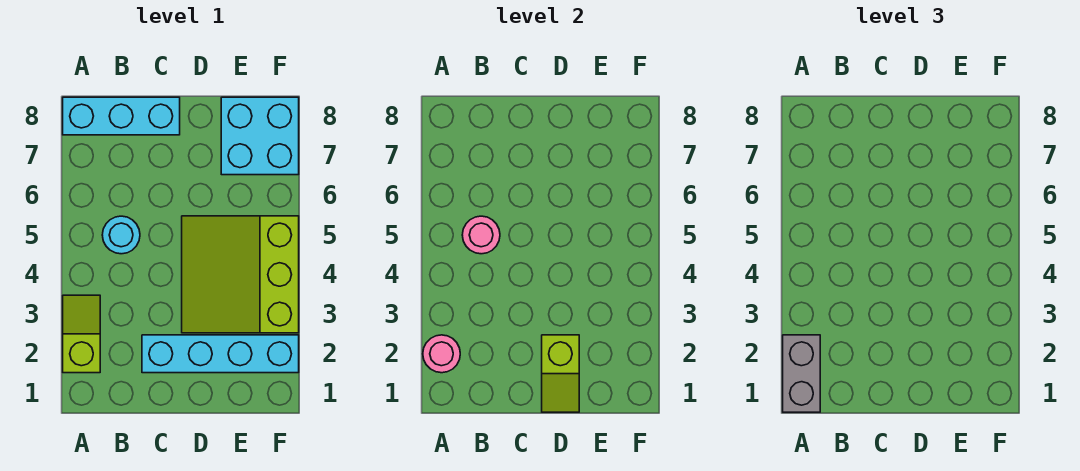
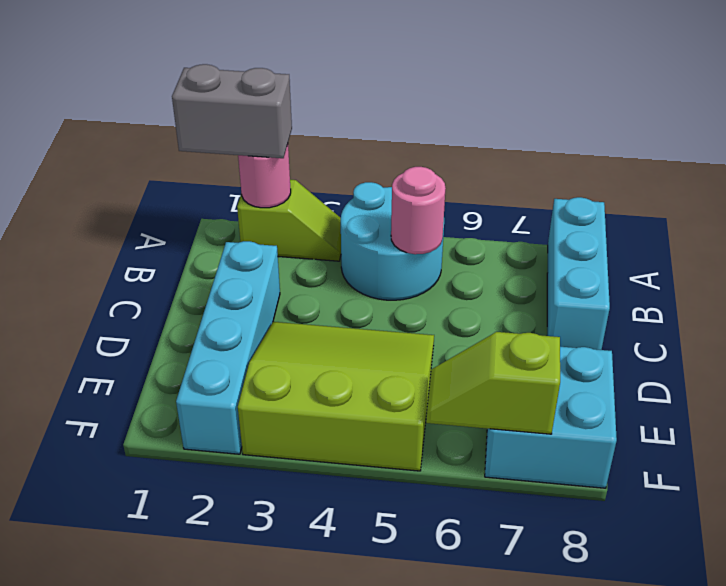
cyan 1x1 round brick [102,216,140,254] -> cyan 2x2 round brick [341,182,444,300]
lime 1x2 slope [542,335,579,412] -> lime 1x2 slope moved to [426,332,560,434]

